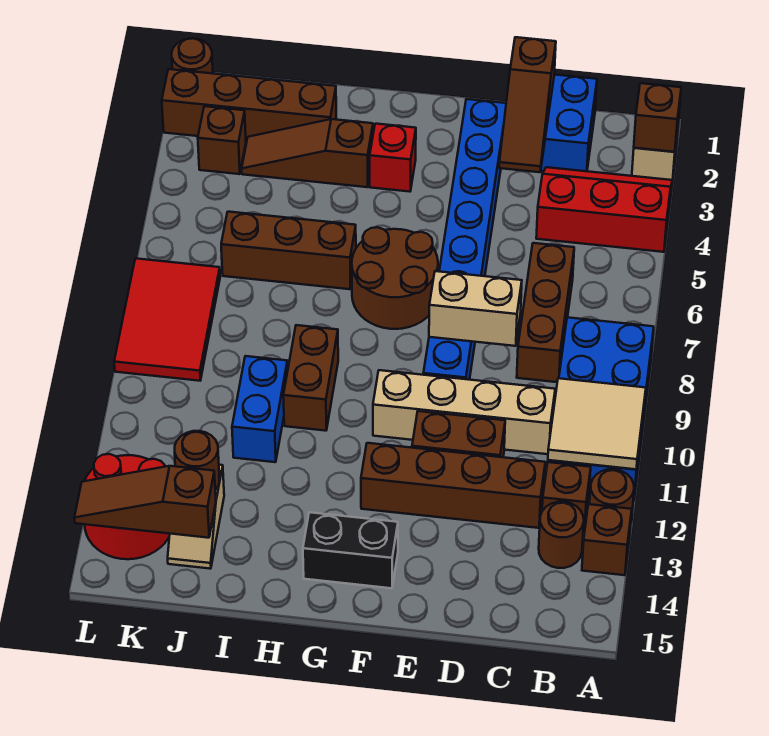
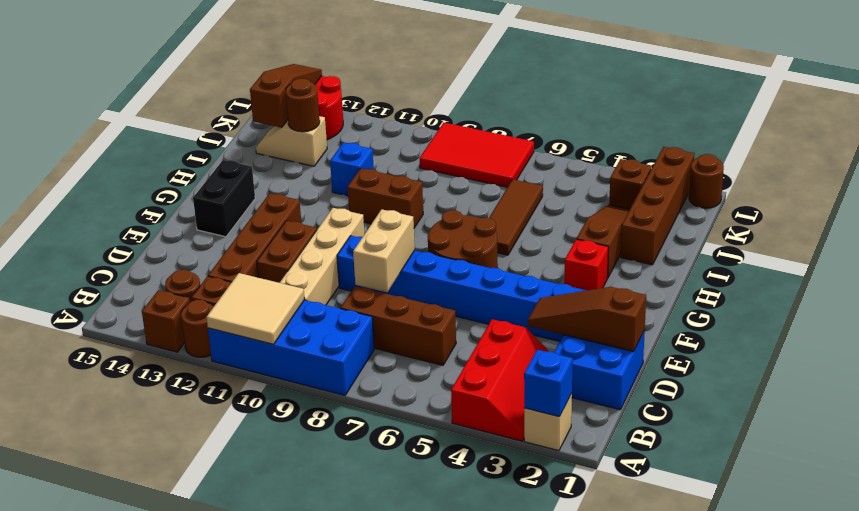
brown 1x1 brick [634,83,681,152] -> blue 1x1 brick [524,350,573,417]
brown 1x3 brick [221,212,356,289] -> brown 1x3 tile [489,179,543,255]
blue 1x2 brick [232,356,288,462] -> blue 1x1 brick [330,143,374,196]

